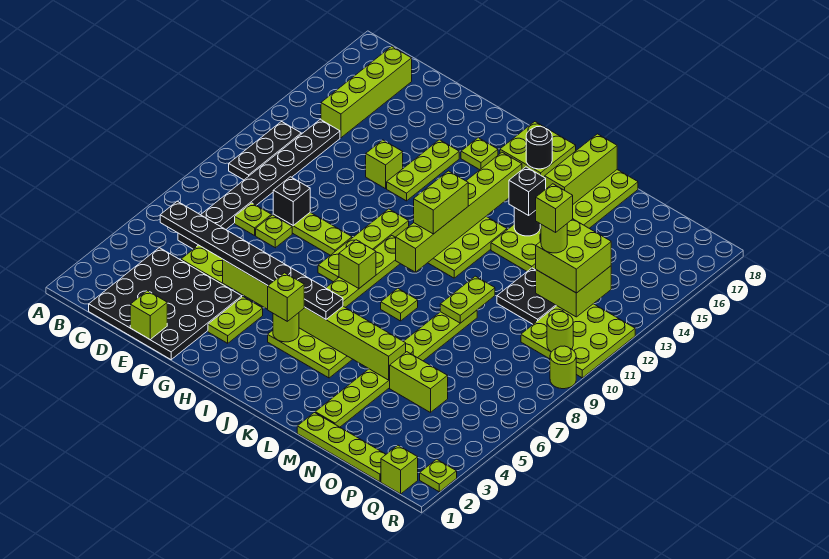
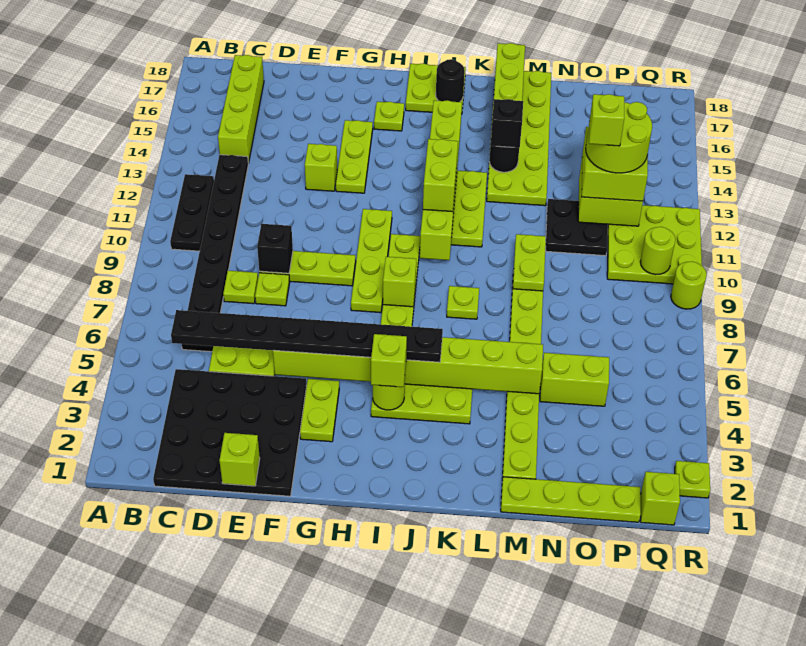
lime 1x1 round brick [541,224,567,253] -> lime 2x2 round brick [586,102,652,173]

